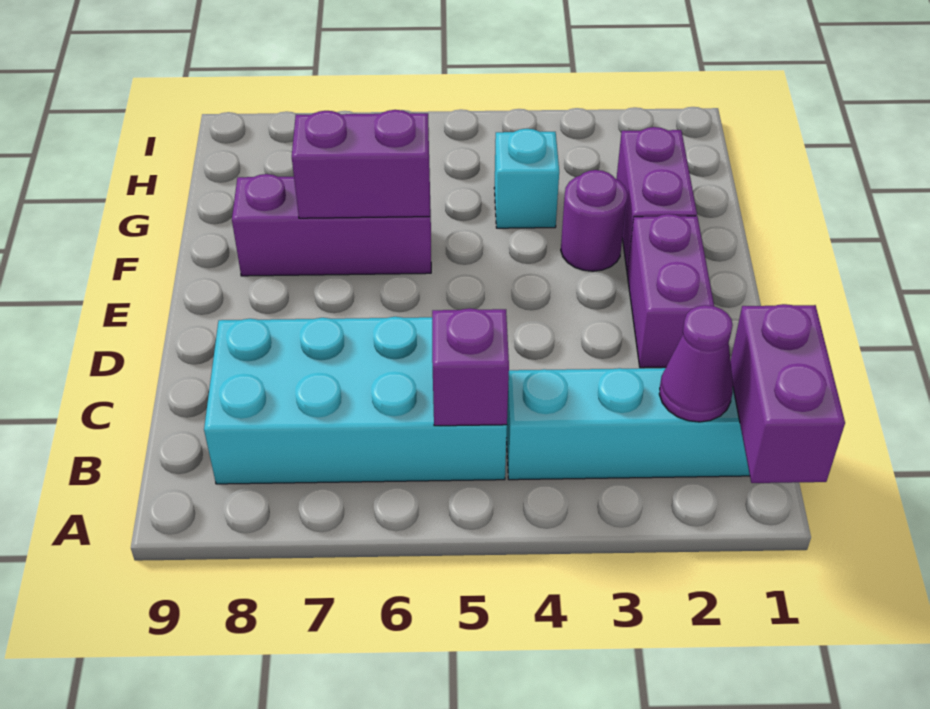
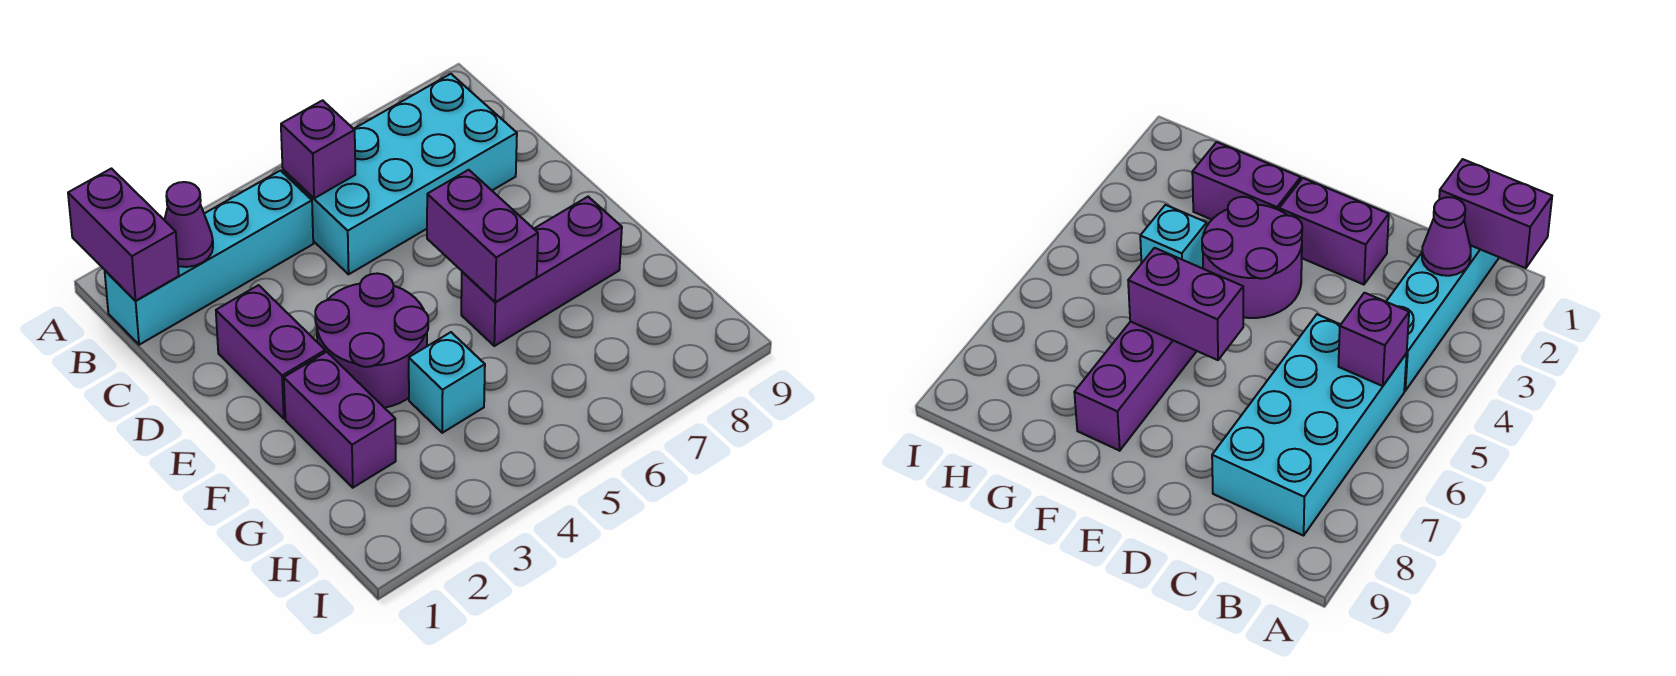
purple 1x1 round brick [561,170,627,271] -> purple 2x2 round brick [315,273,428,408]
purple 1x2 brick [292,110,430,218] -> purple 1x2 brick turned to [427,170,538,302]

